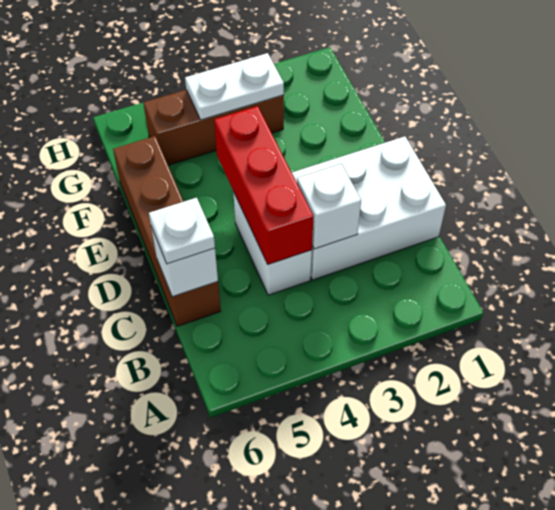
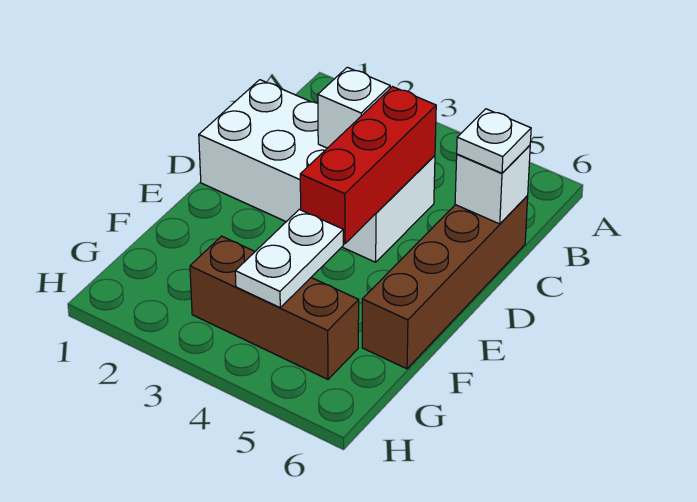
white 1x2 plate [185,53,284,120] -> white 1x2 plate turned to [235,210,343,307]

